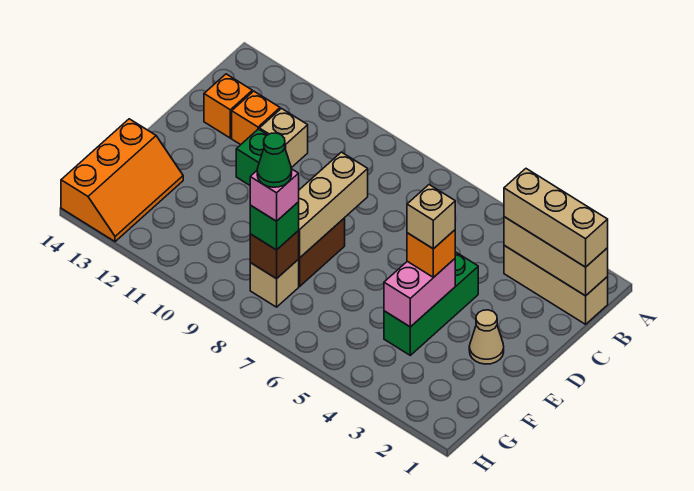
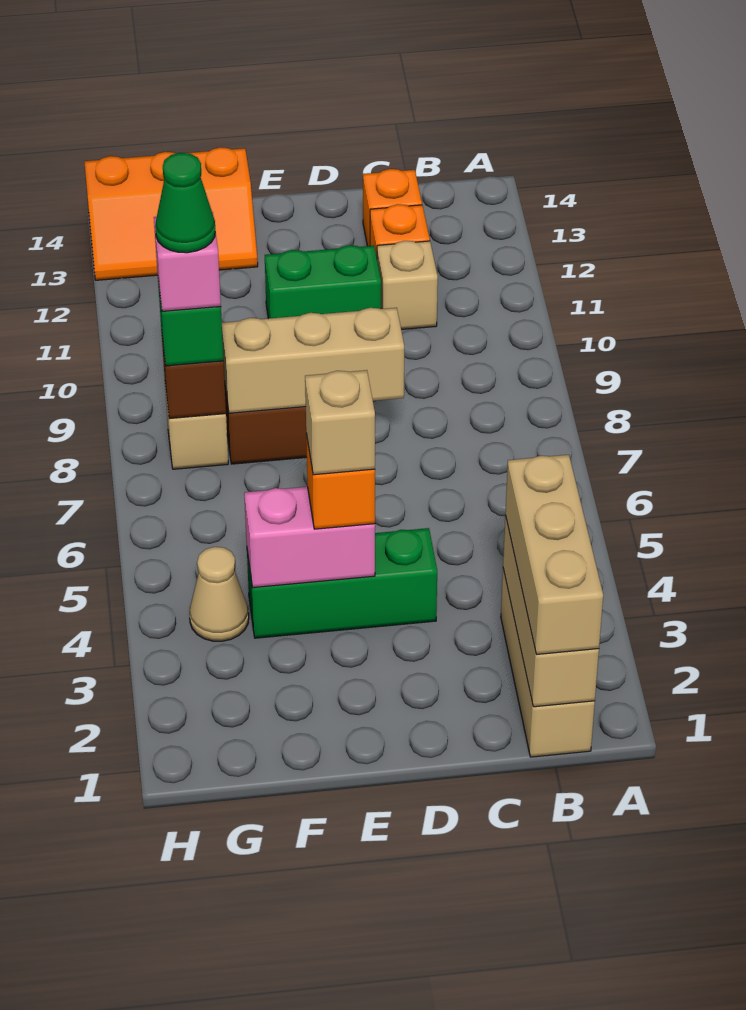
green 1x1 brick [236,129,267,185] -> green 1x2 brick [265,245,381,319]
tan 1x1 cone [469,310,504,364] -> tan 1x1 cone moved to [190,547,249,641]

